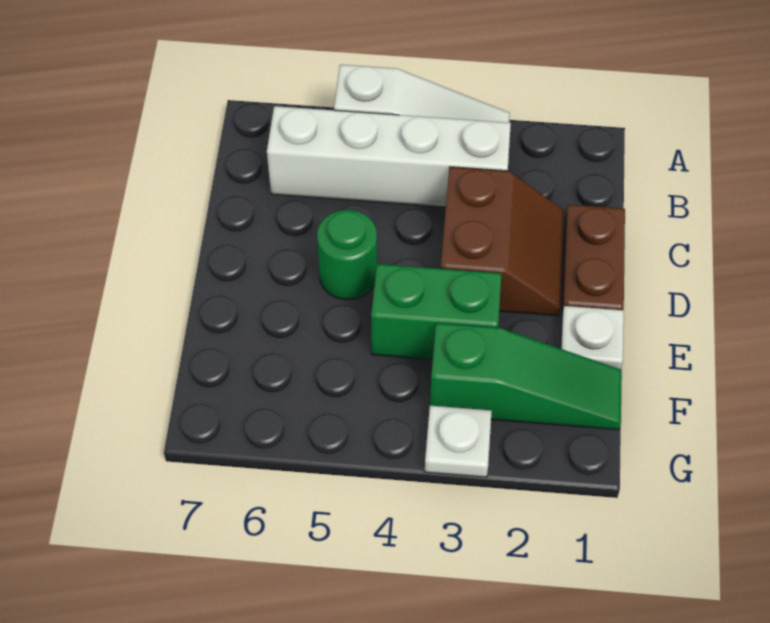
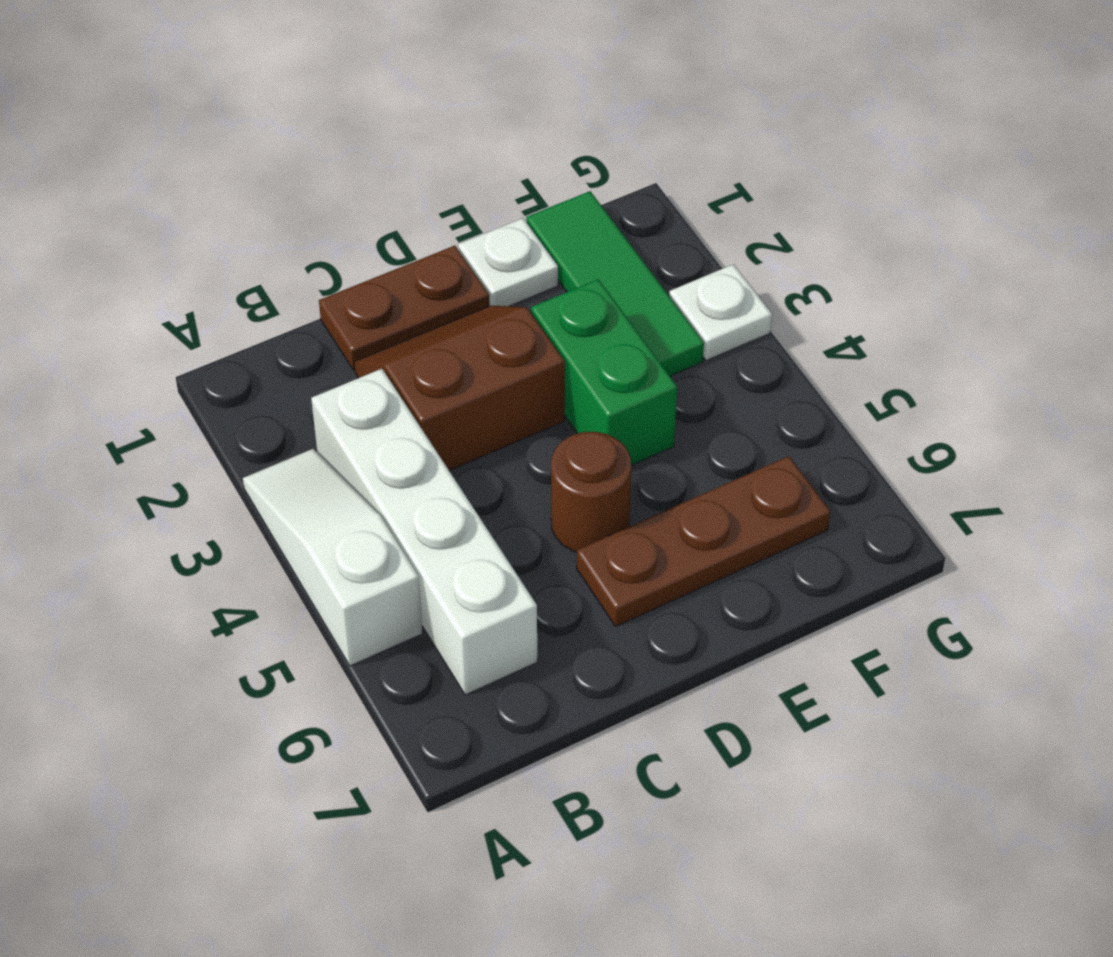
green 1x1 round brick [317,210,377,300] -> brown 1x1 round brick [551,432,631,552]
none -> brown 1x3 plate [577,456,830,626]
green 1x3 slope [430,323,622,430] -> green 1x3 tile [526,191,704,376]

